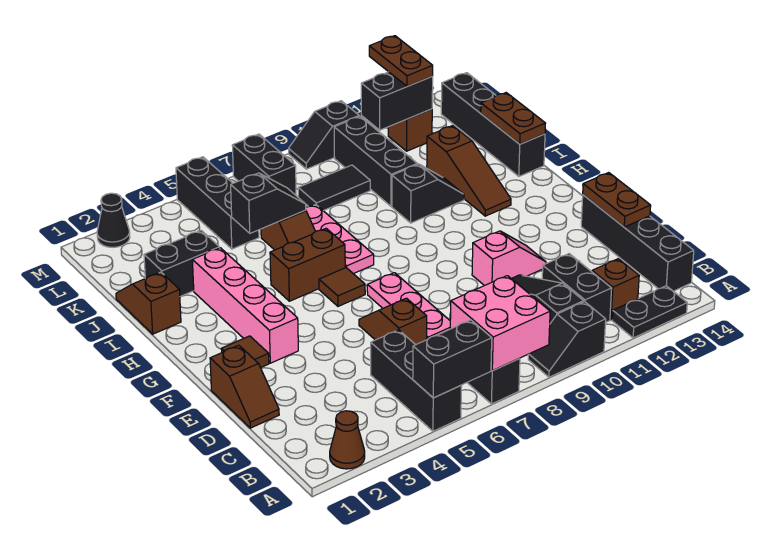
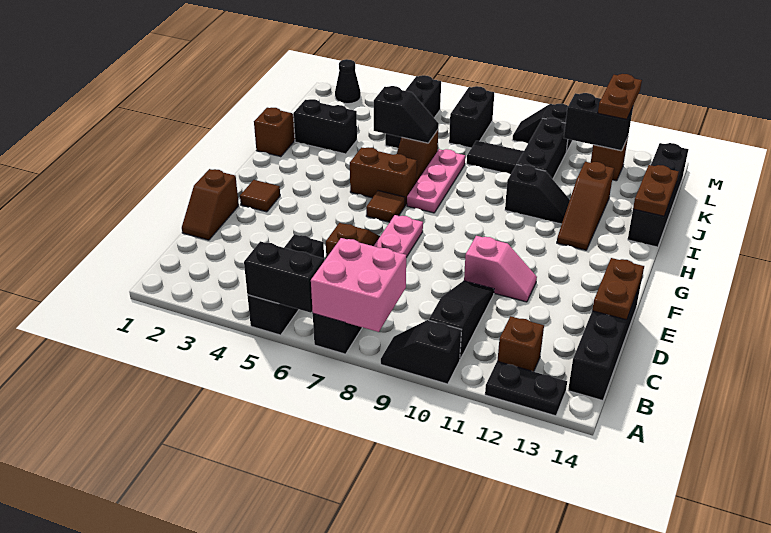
brown 1x1 cone [330,411,365,469] -> none
black 1x2 brick [542,254,612,322] -> none
pink 1x4 brick [192,248,298,363] -> none

